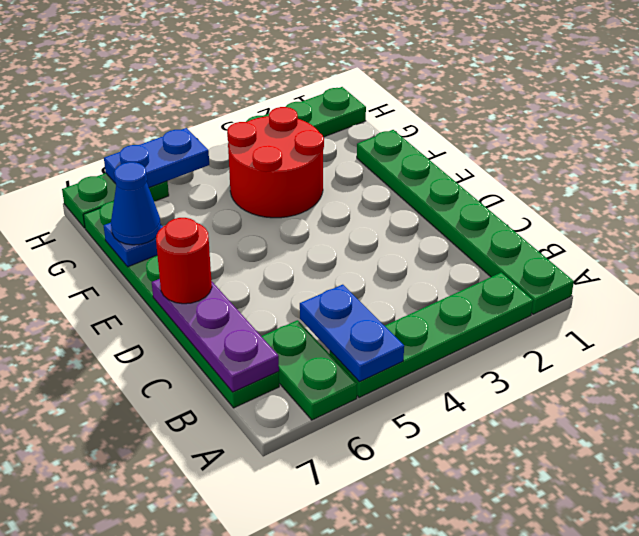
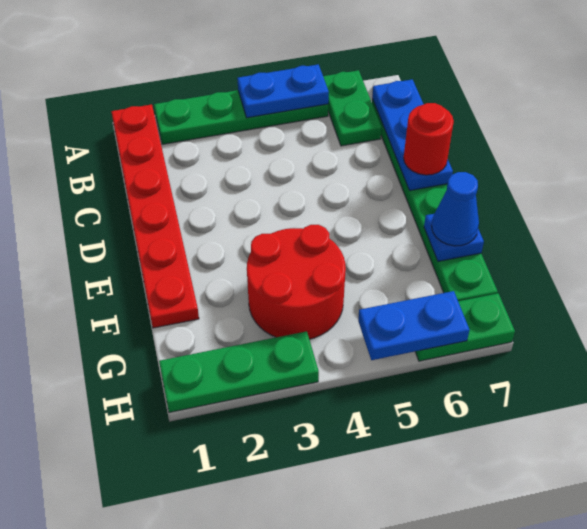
green 1x6 plate [357,130,574,314] -> red 1x6 plate [111,104,199,328]
blue 1x2 plate [300,285,404,382] -> blue 1x2 plate turned to [237,64,329,118]
purple 1x3 plate [152,279,279,392] -> blue 1x3 plate [372,79,453,191]

